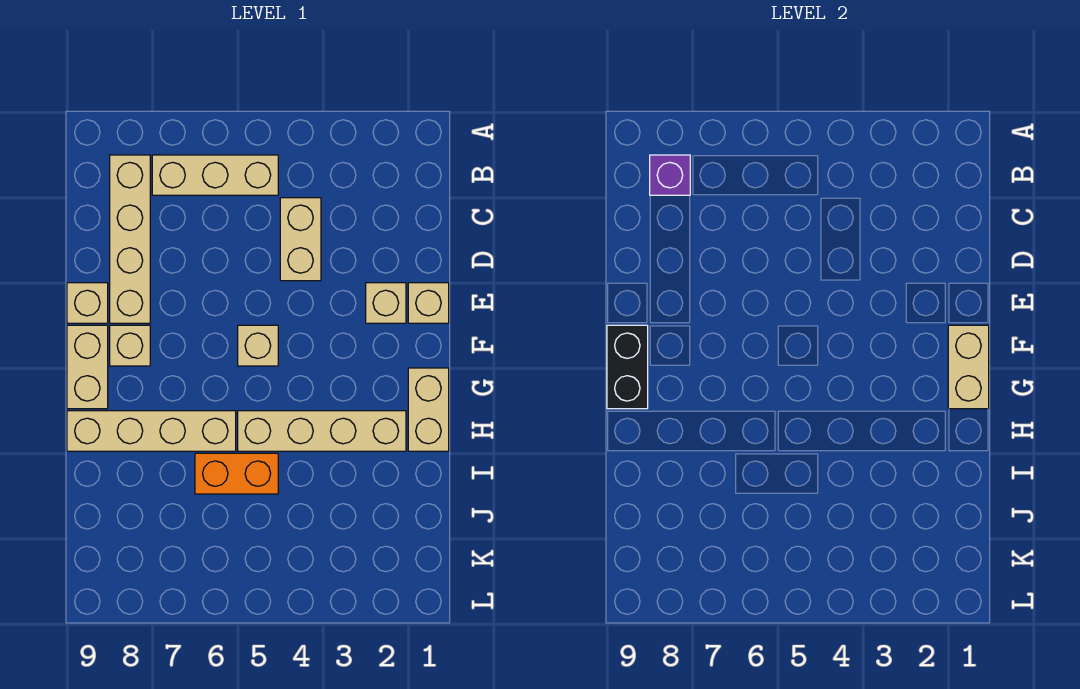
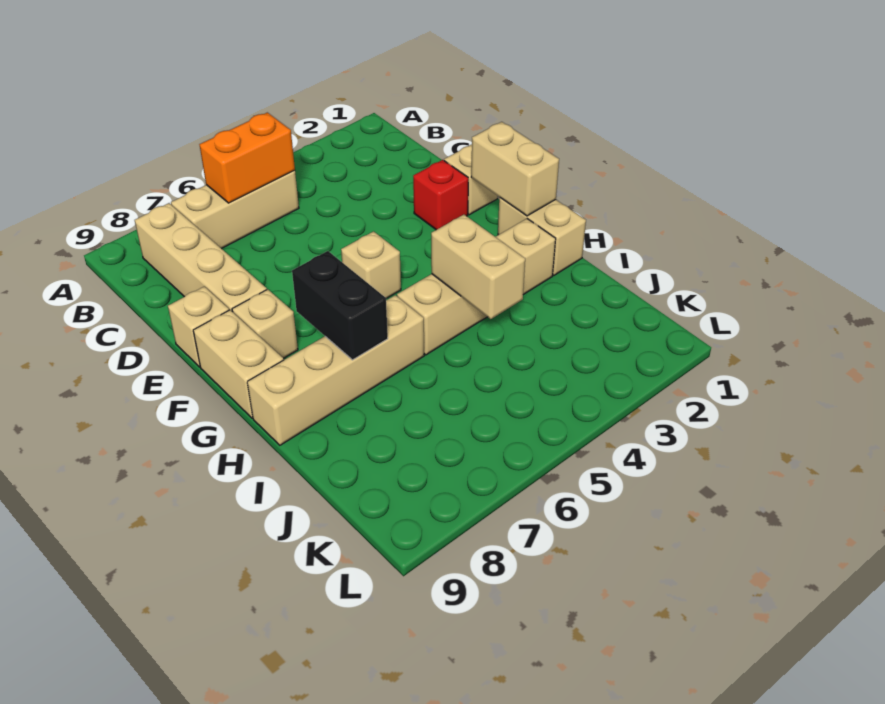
purple 1x1 brick [650,155,690,195] -> none
tan 1x2 brick [280,198,321,281] -> tan 1x2 brick moved to [431,215,525,319]
tan 1x1 brick [366,283,406,323] -> red 1x1 brick [413,160,468,230]
black 1x2 brick [607,325,648,409] -> black 1x2 brick moved to [292,251,388,360]
orange 1x2 brick [195,453,278,494] -> orange 1x2 brick moved to [199,112,295,203]

